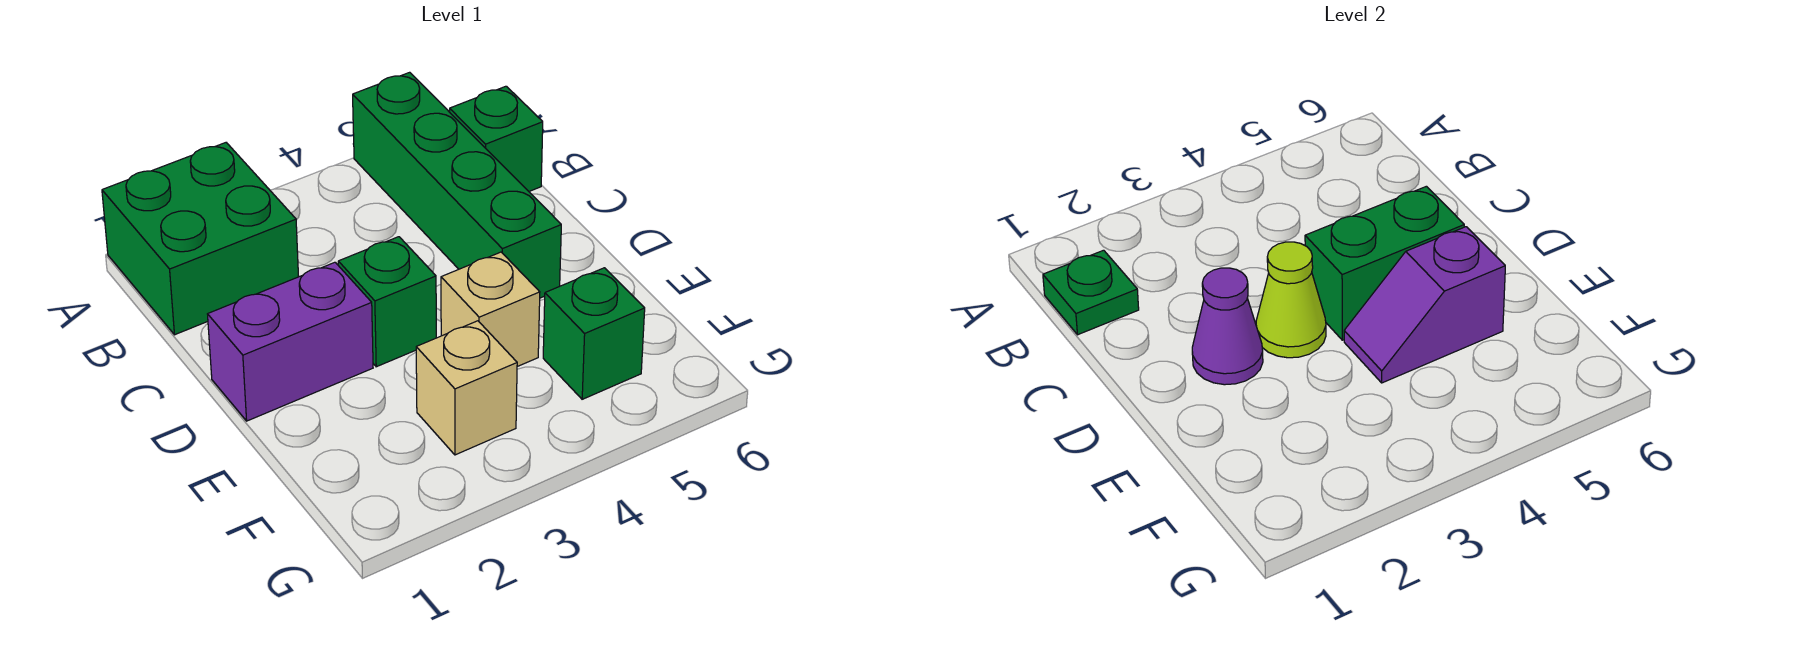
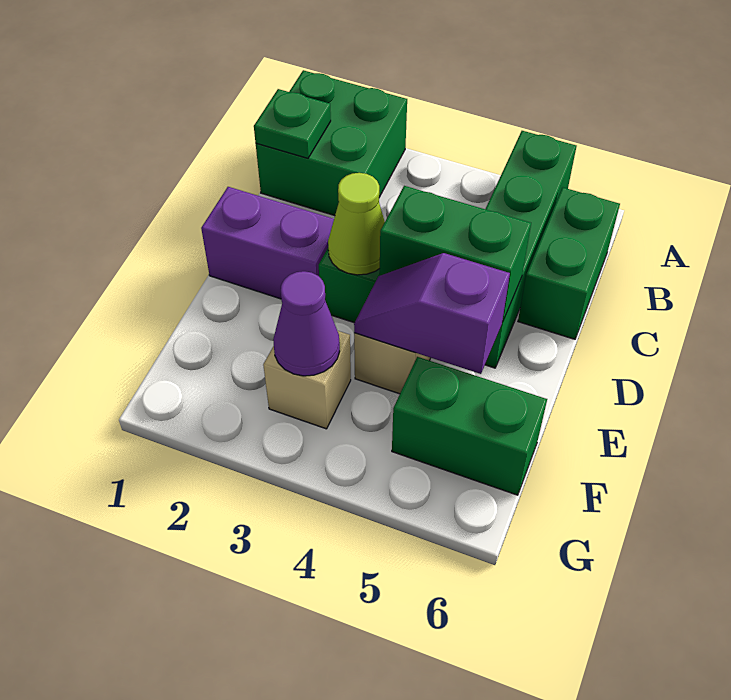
green 1x1 brick [450,86,543,191] -> green 1x2 brick [518,188,620,339]
purple 1x1 cone [1192,268,1263,385] -> purple 1x1 cone moved to [273,271,340,376]
green 1x1 brick [543,268,645,399] -> green 1x2 brick [392,357,547,495]

